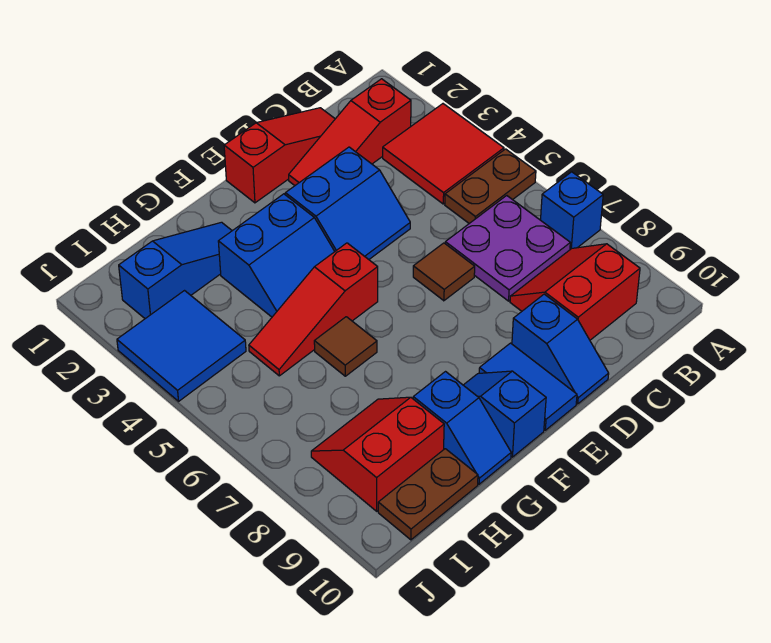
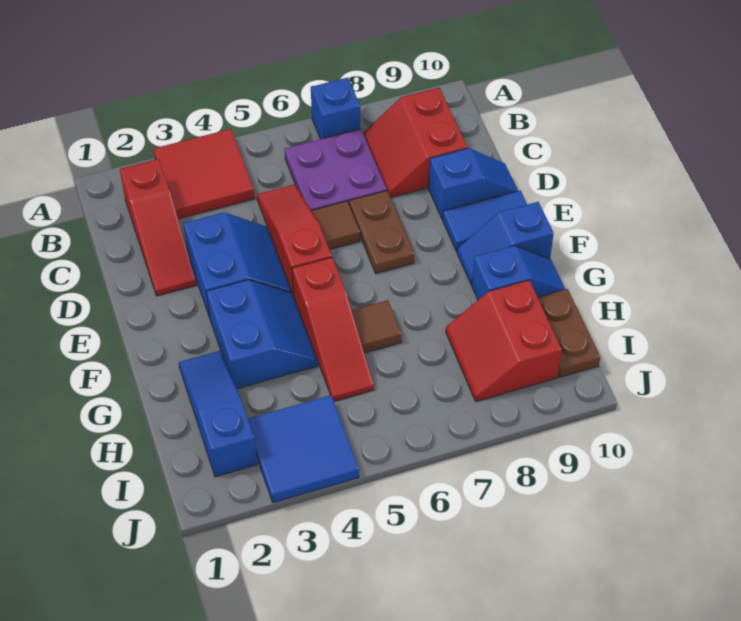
brown 1x2 plate [445,149,536,223] -> brown 1x2 plate moved to [349,190,414,274]
red 1x3 slope [224,108,335,203] -> red 1x3 slope moved to [257,184,332,296]

